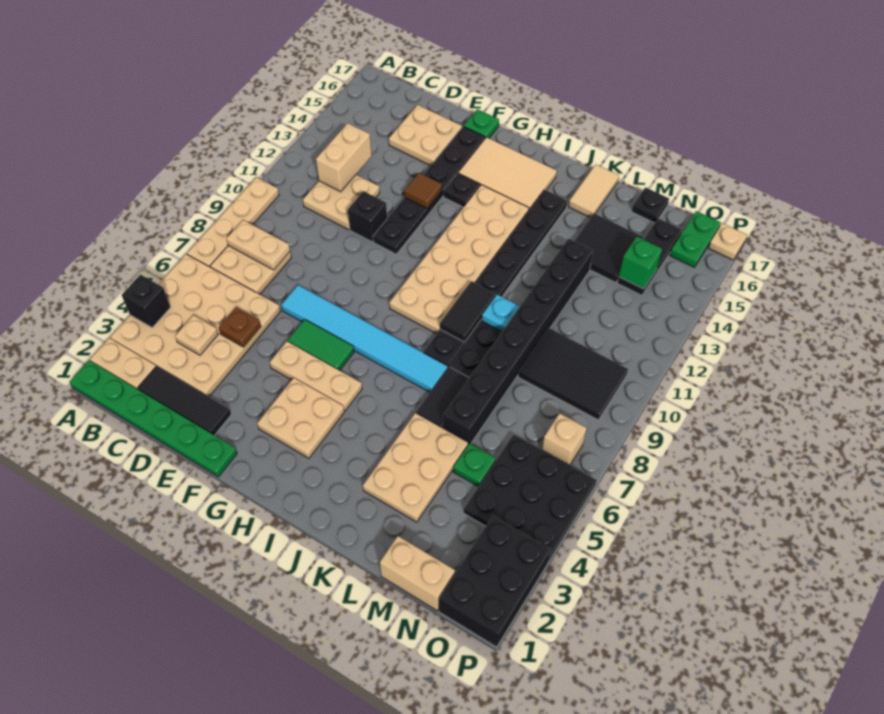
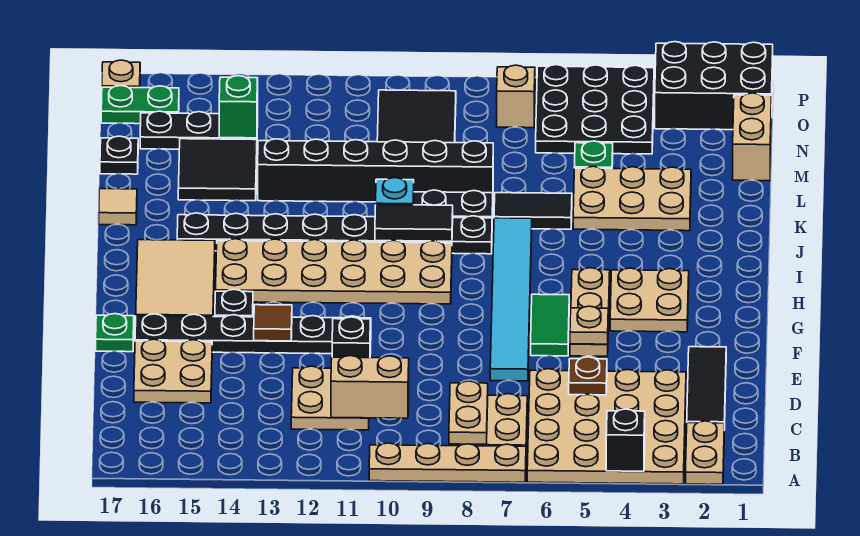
green 1x6 plate [69,360,237,477] -> none
tan 1x1 plate [175,315,218,355] -> tan 1x1 plate moved to [570,306,608,344]
tan 1x2 brick [316,123,372,192] -> tan 1x2 brick moved to [331,356,409,418]
tan 1x2 tile [569,165,619,218] -> tan 1x1 tile [99,189,137,225]
black 1x8 brick [443,238,593,445] -> black 1x6 brick [258,139,493,202]

